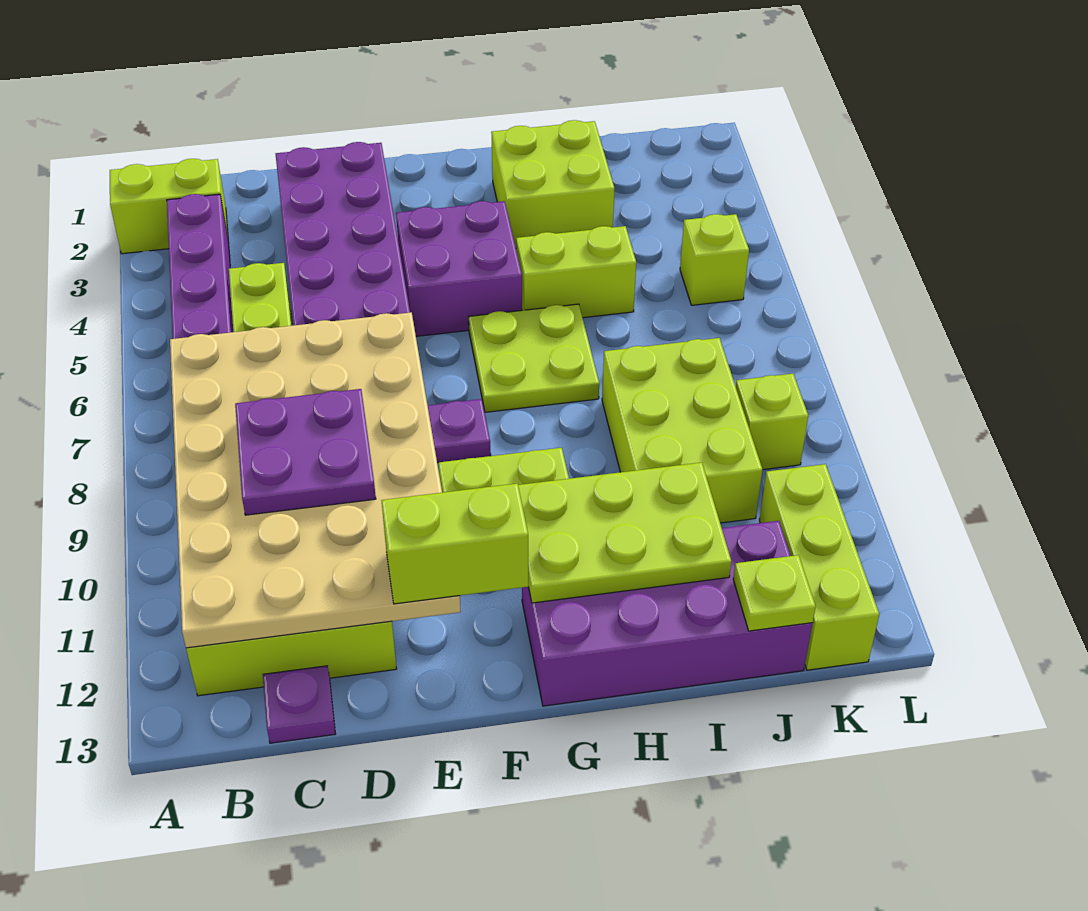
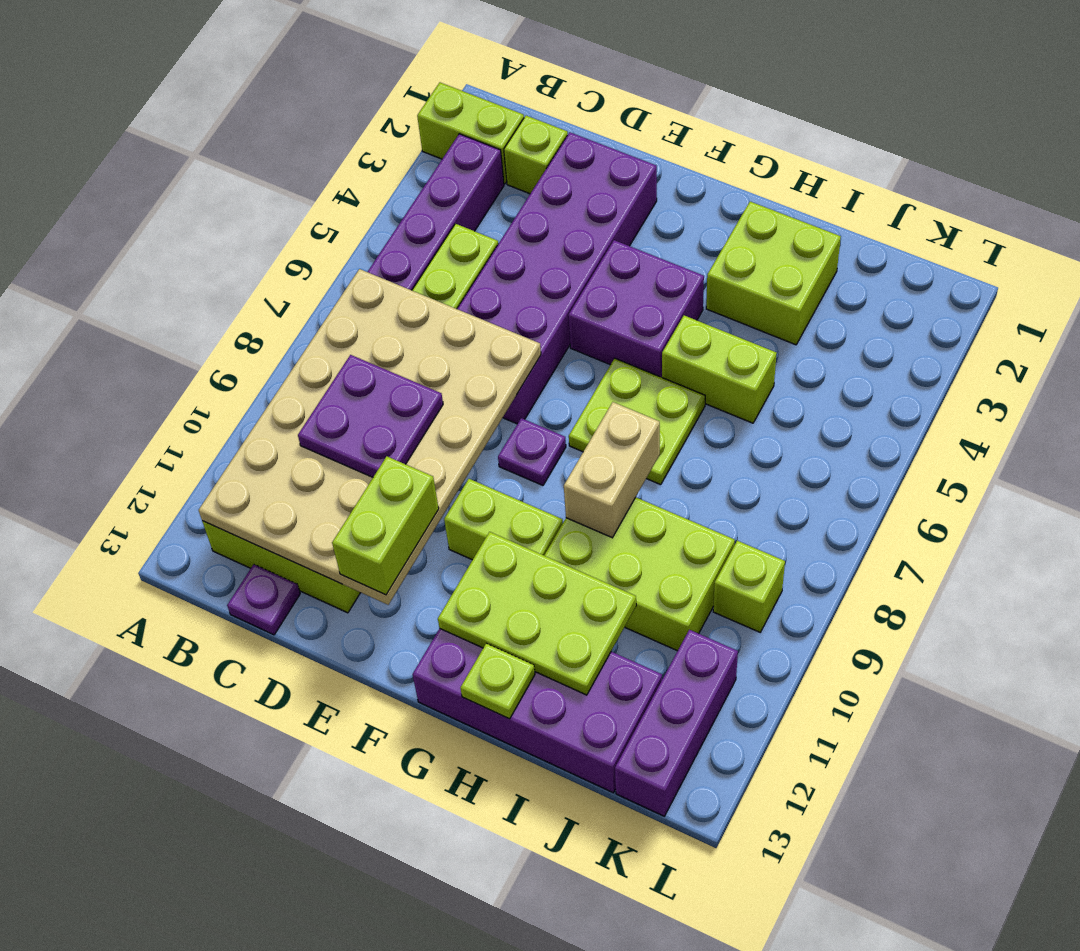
lime 1x2 brick [381,483,529,604] -> lime 1x2 brick turned to [332,456,439,595]
none -> tan 1x2 brick [564,402,660,538]
lime 2x3 brick [602,338,763,523] -> lime 2x3 brick turned to [544,497,735,651]
lime 1x1 plate [733,555,816,631] -> lime 1x1 plate moved to [460,643,535,719]
lime 1x1 brick [680,214,749,305] -> lime 1x1 brick moved to [504,116,568,194]
lime 1x3 brick [759,464,879,670] -> purple 1x3 brick [615,630,738,816]

